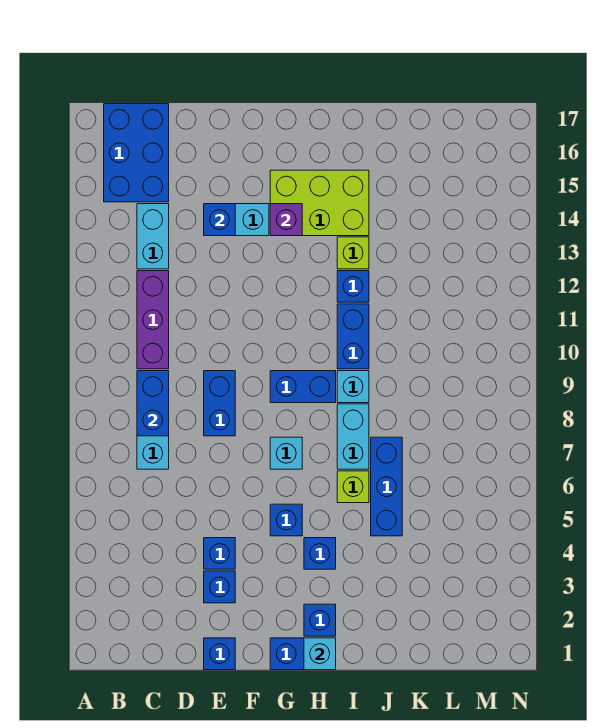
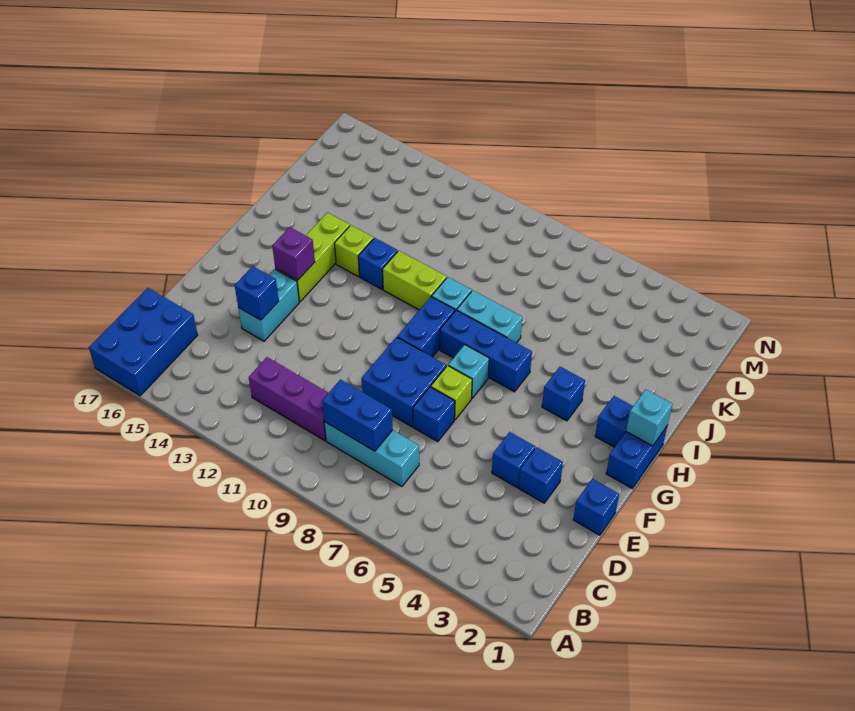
blue 2x3 brick [104,104,169,202] -> blue 2x3 brick turned to [89,288,198,395]
cyan 1x2 brick [137,204,169,269] -> none
blue 1x2 brick [204,371,235,436] -> blue 2x2 brick [361,337,446,427]
blue 1x1 brick [270,504,302,536] -> blue 1x1 brick moved to [413,387,455,442]
lime 2x3 brick [270,170,369,236] -> lime 1x3 brick [275,213,350,302]
lime 1x1 brick [337,471,369,503] -> lime 1x1 brick moved to [431,366,472,420]
blue 1x2 brick [337,304,369,369] -> lime 1x2 brick [383,251,447,310]
blue 1x3 brick [371,437,402,536] -> blue 1x3 brick moved to [440,310,532,392]

